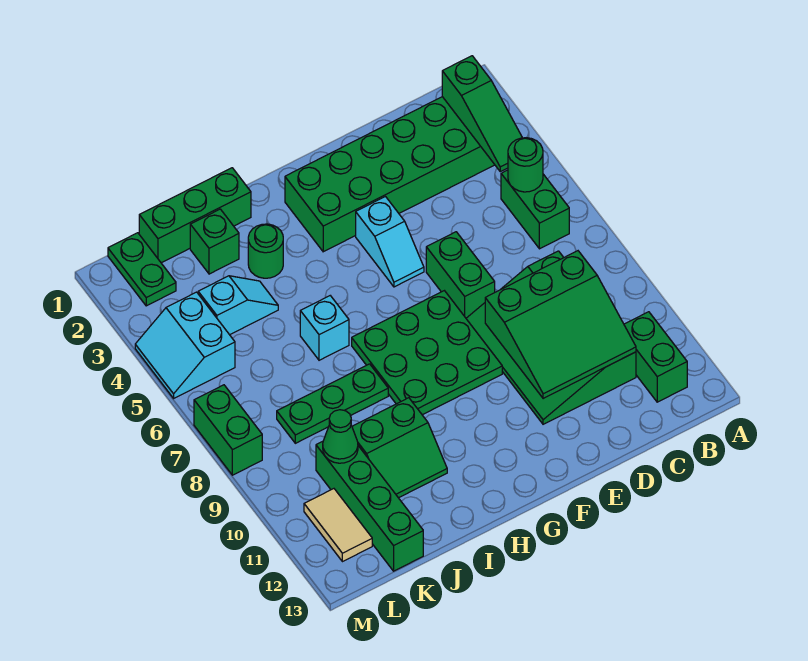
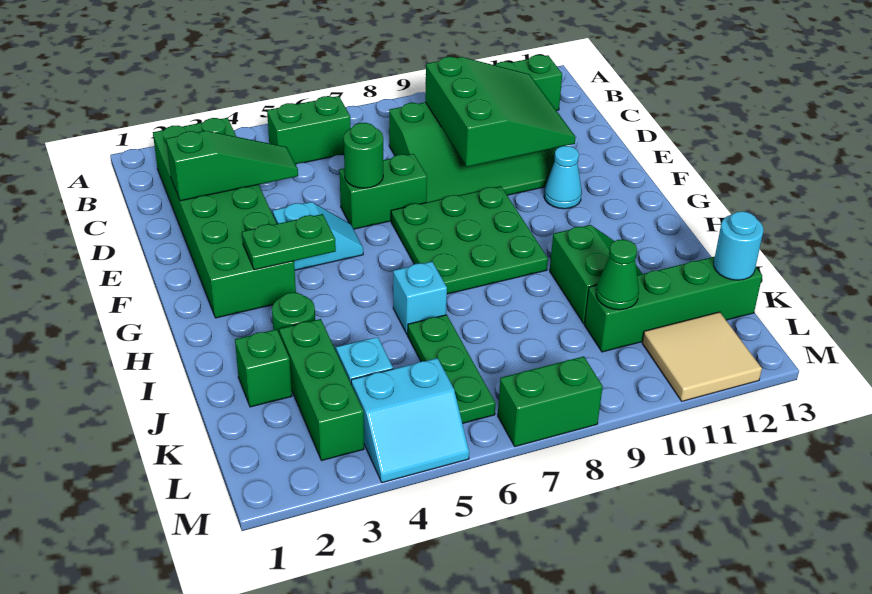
green 1x3 slope [442,56,522,172] -> green 1x3 slope moved to [166,131,298,201]
green 1x1 round brick [508,138,543,192] -> green 1x1 round brick moved to [344,123,383,188]
none -> cyan 1x1 cone [544,146,582,209]
green 1x3 brick [139,168,251,263] -> green 1x3 brick moved to [279,319,364,461]
green 1x3 plate [277,364,388,443] -> green 1x3 plate moved to [408,315,496,424]
none -> cyan 1x1 round brick [714,211,763,280]
green 1x2 plate [108,233,176,306] -> green 1x2 plate moved to [242,214,336,270]
tan 1x2 tile [304,489,372,562] -> tan 2x2 tile [642,312,762,401]

